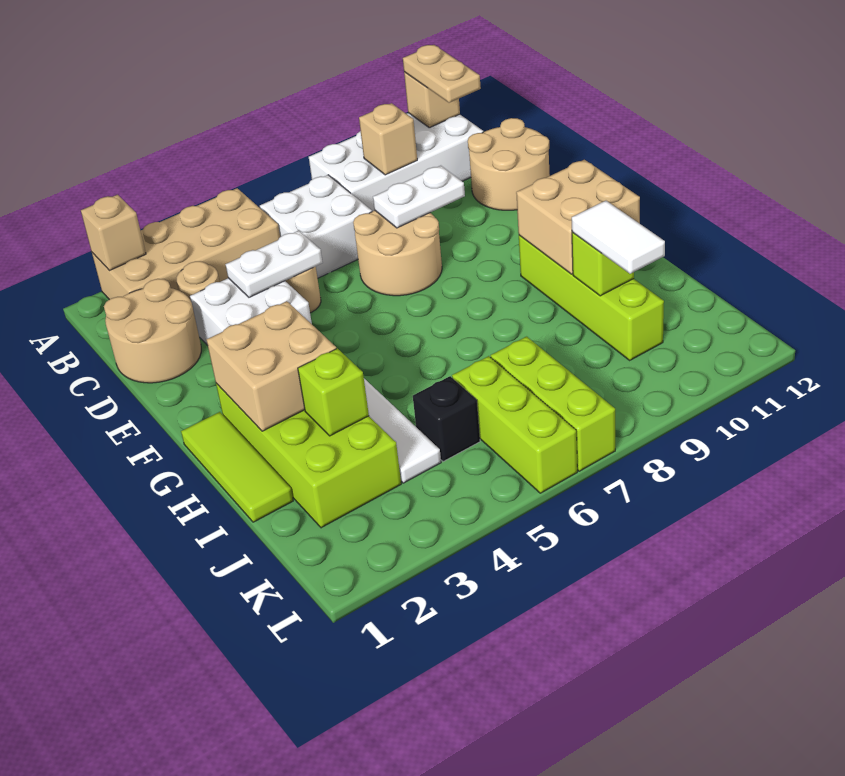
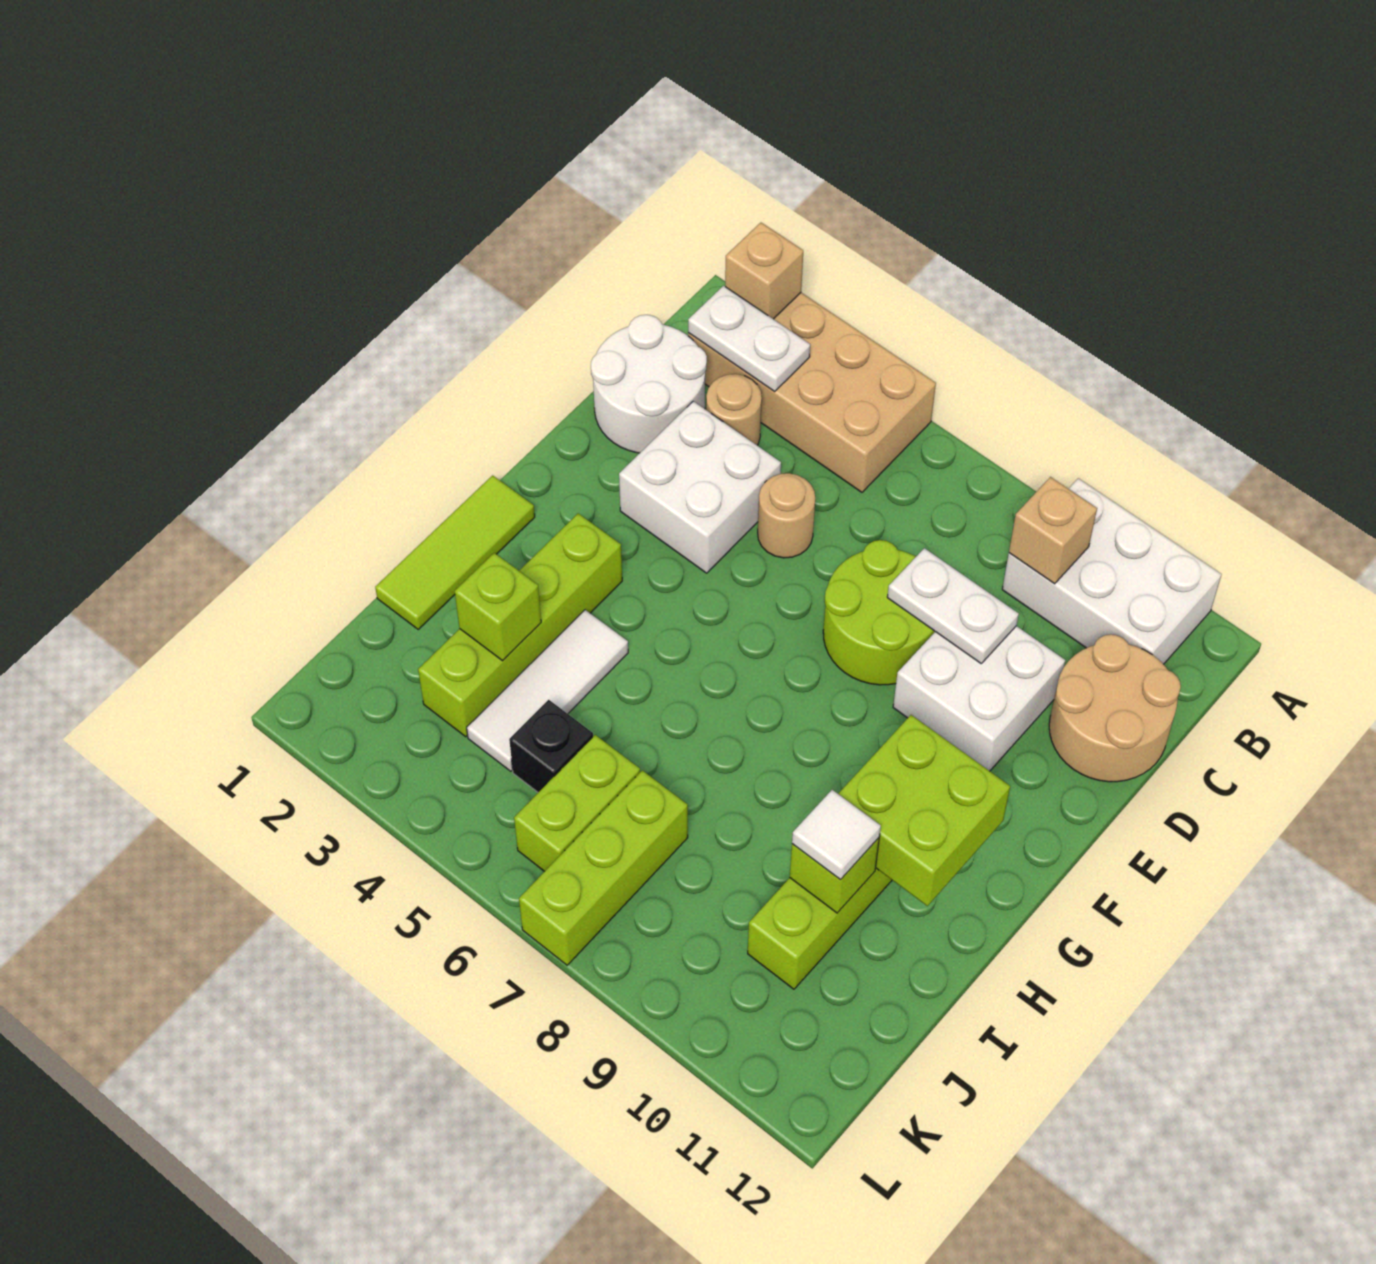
white 2x4 brick [309,113,483,211] -> white 2x3 brick [1002,478,1222,664]
tan 1x1 brick [404,72,460,128] -> none
tan 1x2 plate [403,45,481,103] -> none
white 2x2 brick [260,175,372,278] -> white 2x2 brick moved to [893,626,1065,771]
tan 2x2 round brick [104,279,201,383] -> white 2x2 round brick [591,315,707,453]
white 1x2 plate [226,231,323,297] -> white 1x2 plate moved to [688,286,810,392]
tan 2x2 round brick [353,211,442,296] -> lime 2x2 round brick [823,540,935,685]
lime 2x4 brick [216,383,401,528] -> lime 1x4 brick [418,513,622,737]
tan 2x2 brick [207,301,336,431] -> none
tan 2x2 brick [516,160,640,274] -> lime 2x2 brick [838,715,1010,906]
white 1x2 tile [572,201,665,274] -> white 1x1 tile [792,790,881,879]
lime 1x3 brick [452,356,577,493] -> lime 1x2 brick [514,735,640,871]

